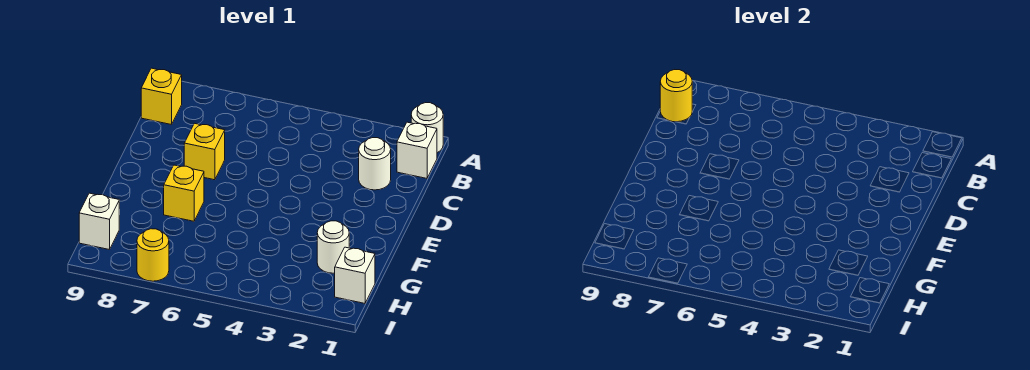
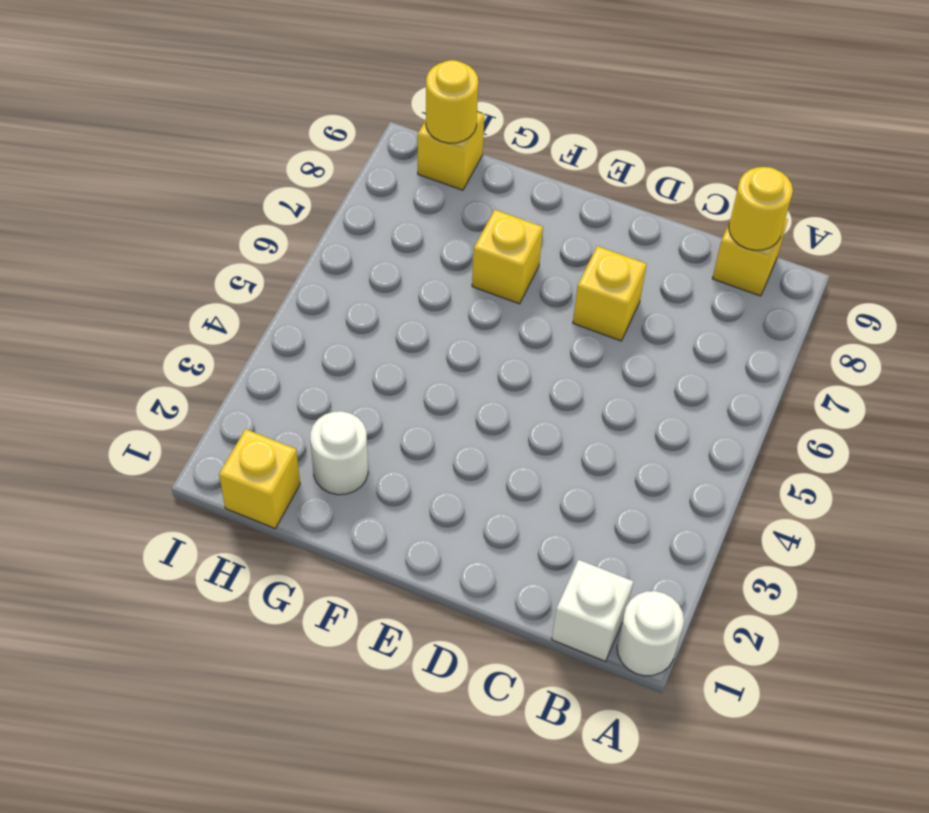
white 1x1 round brick [359,138,391,190] -> none
white 1x1 brick [335,247,375,303] -> yellow 1x1 brick [219,429,300,528]
white 1x1 brick [79,193,119,250] -> yellow 1x1 brick [418,112,484,190]
yellow 1x1 round brick [137,229,169,281] -> yellow 1x1 round brick moved to [426,60,478,143]

